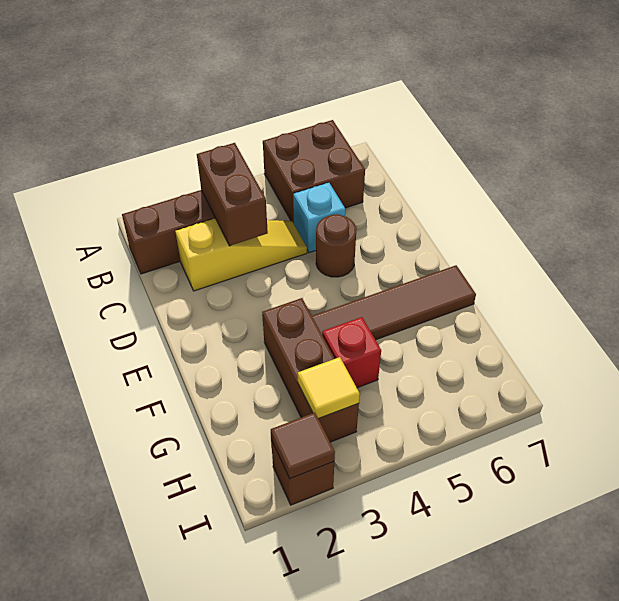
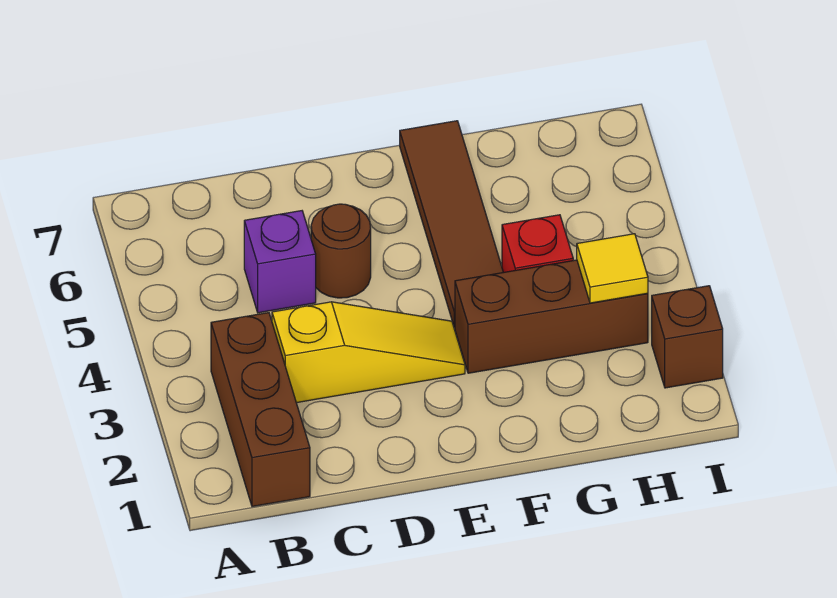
brown 2x2 brick [263,120,365,223] -> none
brown 1x2 brick [197,143,268,246] -> none
yellow 1x3 slope [175,218,307,291] -> yellow 1x3 slope turned to [272,302,465,403]
cyan 1x1 brick [293,182,345,253] -> purple 1x1 brick [244,211,316,313]
brown 1x1 tile [271,413,335,479] -> none

